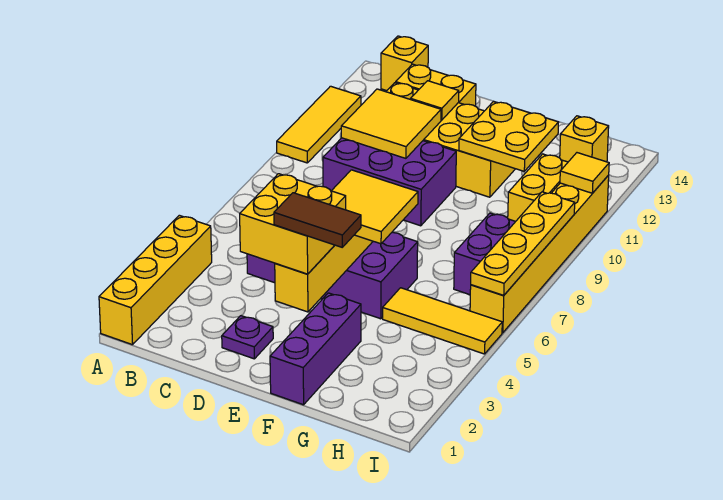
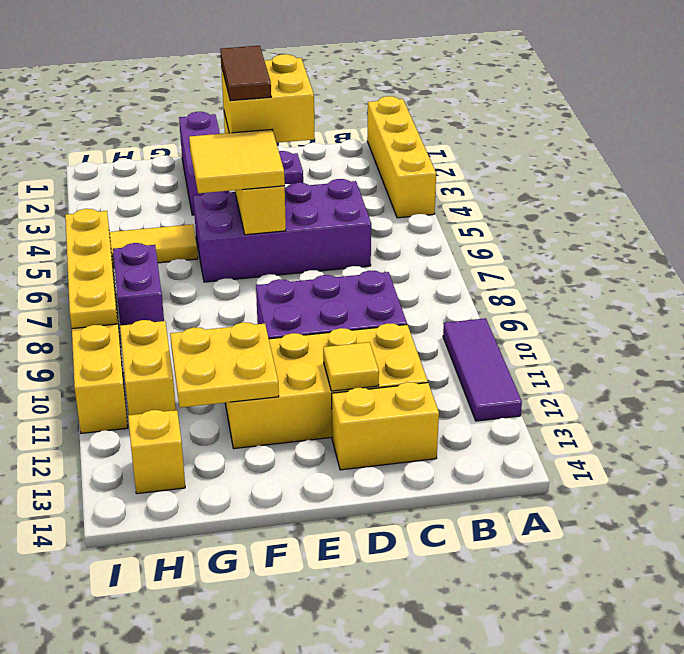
yellow 1x3 tile [277,86,361,163] -> purple 1x3 tile [443,318,522,421]
yellow 1x1 brick [381,36,428,91] -> none
yellow 2x2 tile [341,89,441,158] -> none
brown 1x2 tile [274,193,361,247] -> brown 1x2 tile turned to [220,46,271,101]
yellow 1x1 tile [560,153,609,193] -> none

